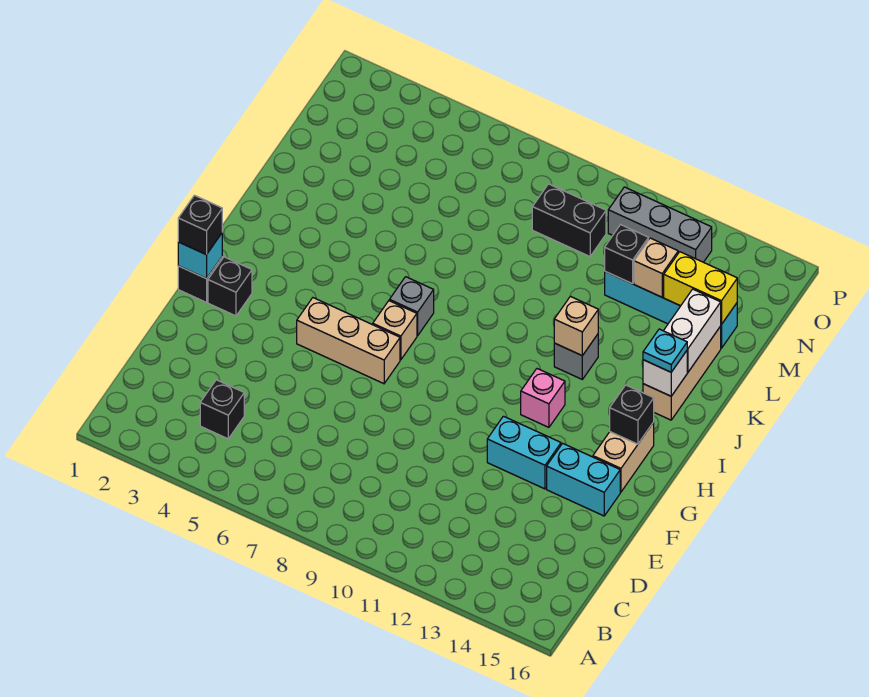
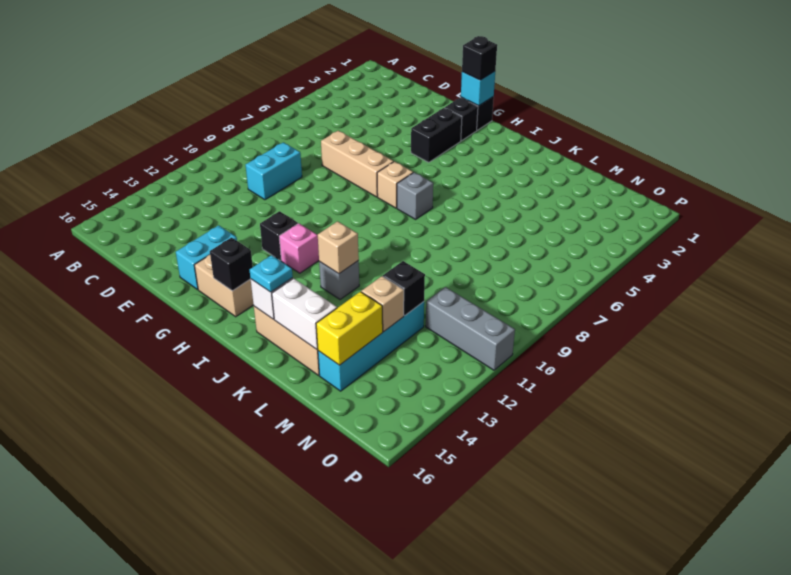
black 1x1 brick [200,380,244,439] -> black 1x1 brick moved to [260,211,298,261]
cyan 1x2 brick [487,416,561,489] -> cyan 1x2 brick moved to [246,142,302,200]
tan 1x3 brick [297,298,400,384] -> tan 1x3 brick turned to [321,131,394,197]
black 1x2 brick [532,184,606,256] -> black 1x2 brick moved to [411,108,462,162]
grey 1x3 brick [608,187,712,262] -> grey 1x3 brick turned to [426,287,515,370]

